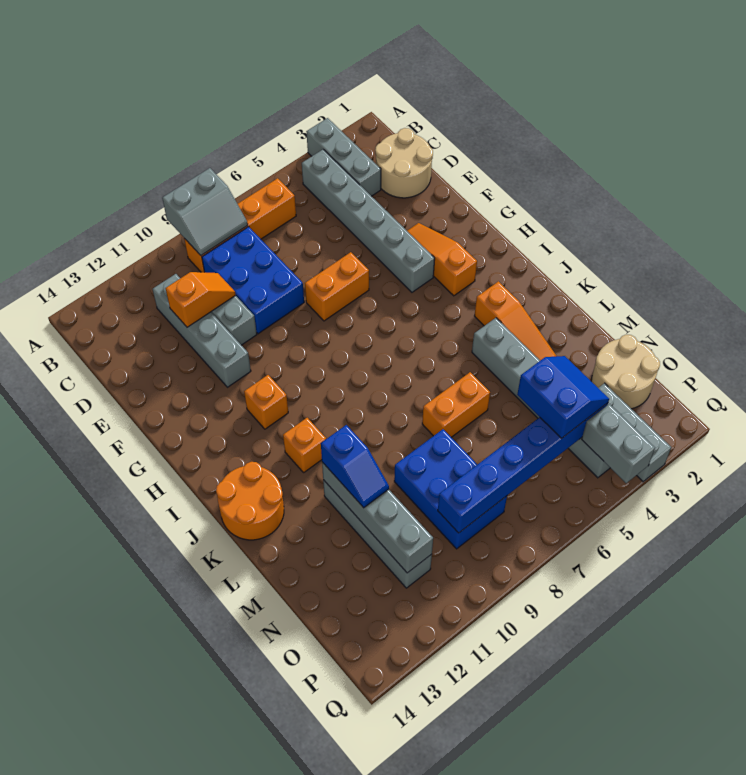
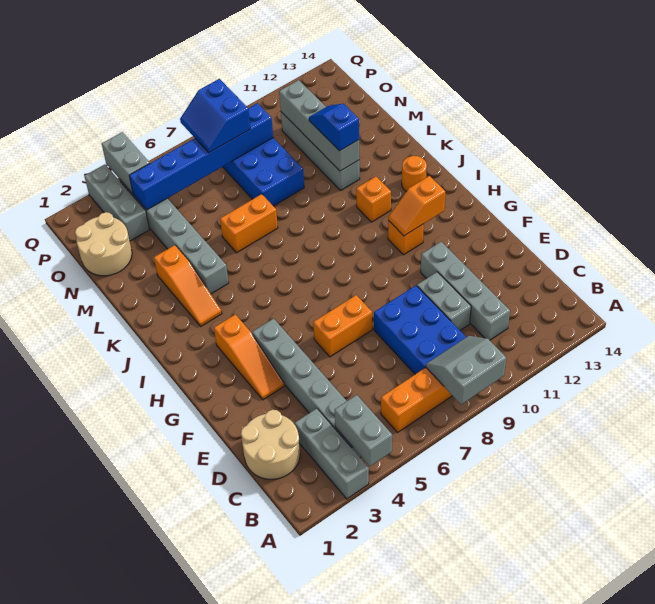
none -> grey 1x2 brick [335,395,392,466]
orange 1x2 slope [166,272,236,327] -> orange 1x2 slope moved to [388,176,445,236]
orange 1x3 slope [475,281,556,360] -> orange 1x3 slope turned to [154,245,222,326]
orange 2x2 round brick [216,462,284,540] -> orange 1x1 round brick [402,156,427,192]
blue 2x2 slope [517,356,609,439] -> blue 2x2 slope moved to [180,79,250,153]

